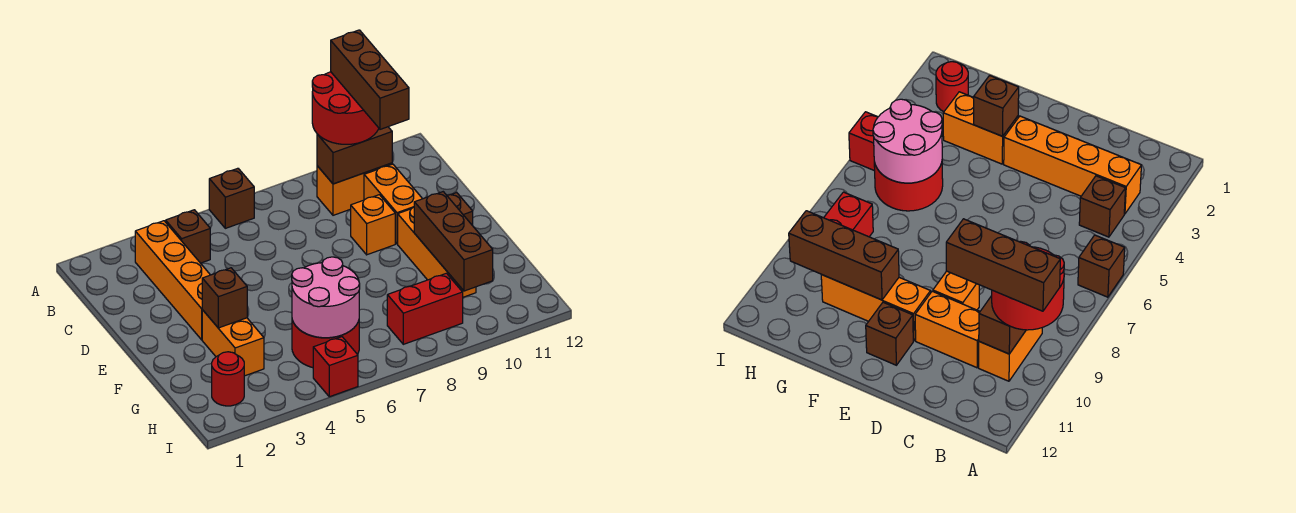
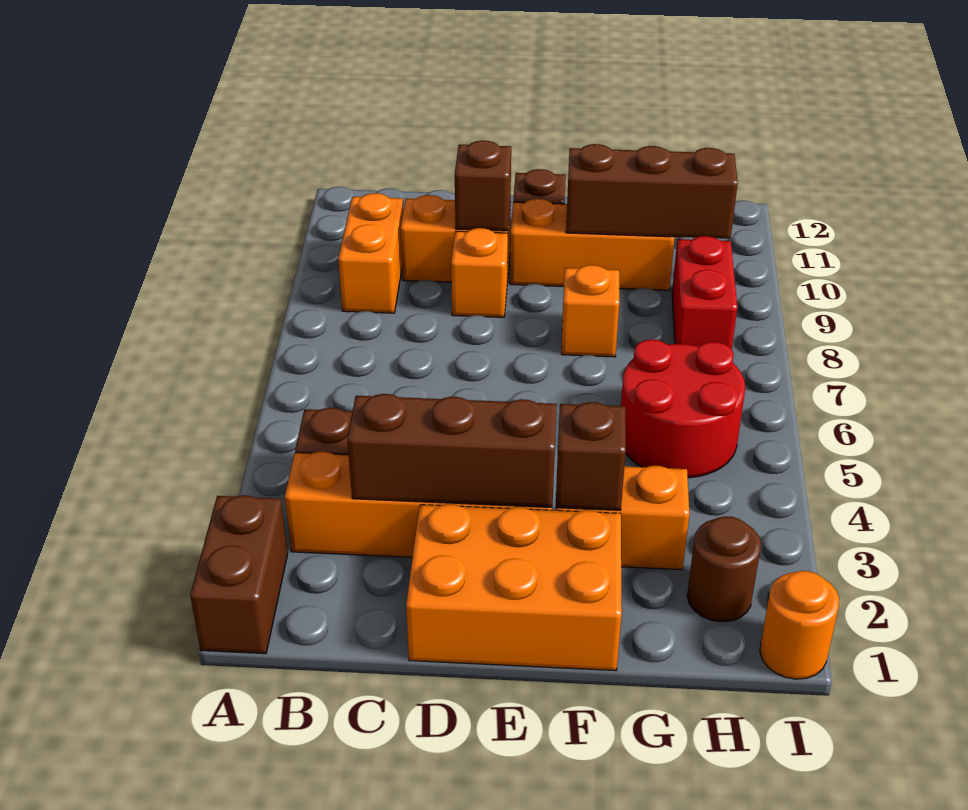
brown 1x1 brick [209,168,254,228] -> brown 1x1 brick moved to [455,140,511,231]
red 2x2 round brick [312,72,379,144] -> none
brown 1x3 brick [331,30,409,129] -> brown 1x3 brick moved to [347,394,557,507]
brown 1x2 brick [317,127,392,184] -> brown 1x2 brick moved to [190,495,288,654]
none -> orange 2x3 brick [406,504,622,671]
none -> orange 1x1 brick [561,265,619,357]
pink 2x2 round brick [292,257,360,338] -> none
red 1x1 round brick [212,352,244,406] -> brown 1x1 round brick [687,516,761,622]
none -> orange 1x1 round brick [760,571,839,679]
red 1x1 brick [313,337,358,397] -> none

